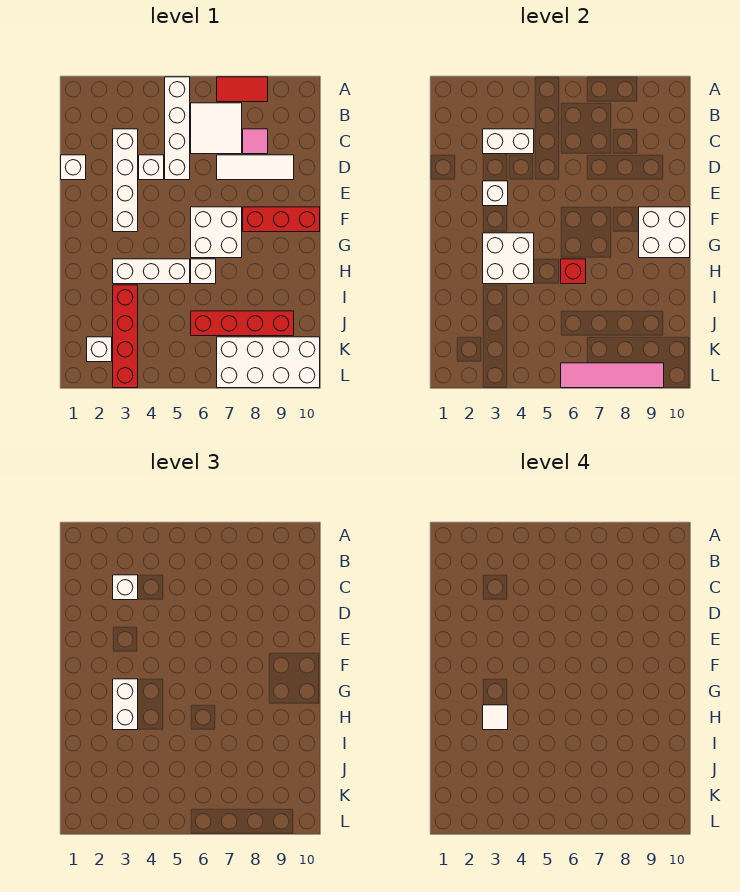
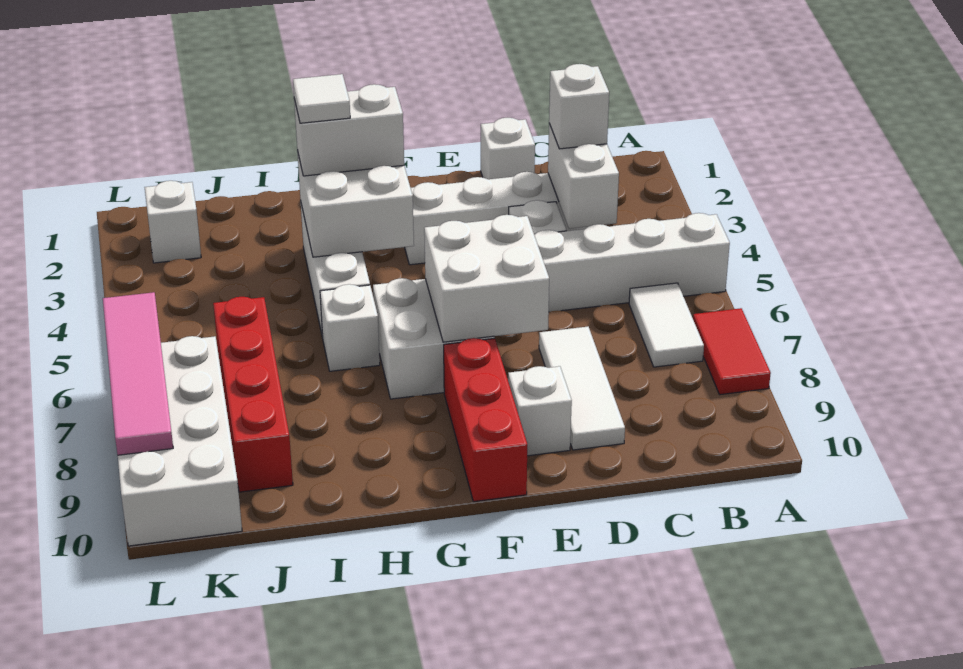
white 2x2 tile [191,103,242,154] -> white 1x2 tile [629,283,704,367]
pink 1x1 tile [243,129,268,154] -> none
white 1x1 brick [483,181,508,206] -> white 1x1 brick moved to [508,366,572,456]
white 2x2 brick [639,207,690,258] -> white 2x2 brick moved to [424,215,549,342]
red 1x1 brick [561,259,586,284] -> none
red 1x4 brick [113,285,138,388] -> none

